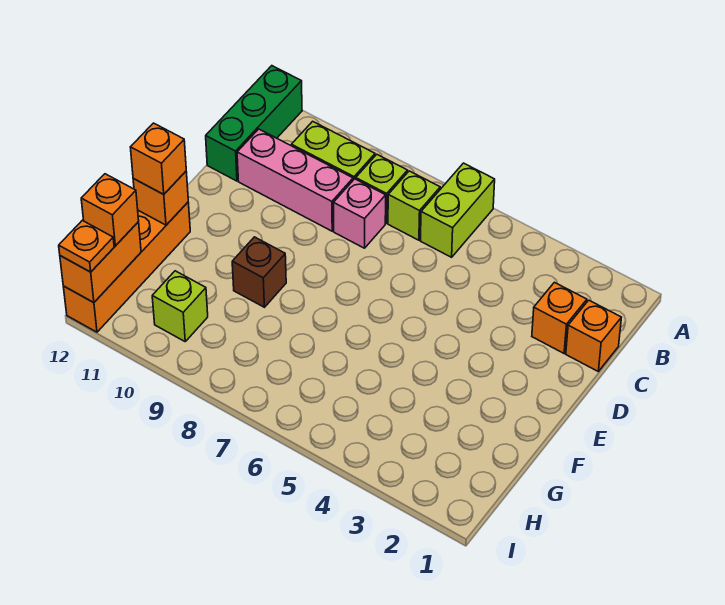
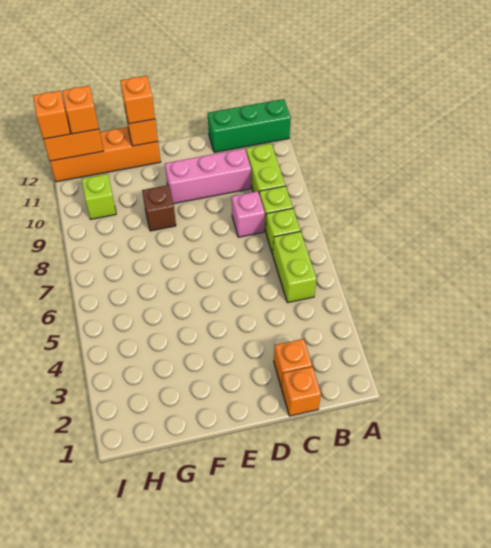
lime 1x2 brick [420,163,495,257] -> lime 1x2 brick turned to [273,231,317,303]
pink 1x3 brick [237,129,353,231] -> pink 1x3 brick turned to [165,148,251,204]
orange 1x1 plate [59,220,114,272] -> orange 1x1 brick [33,91,70,139]

